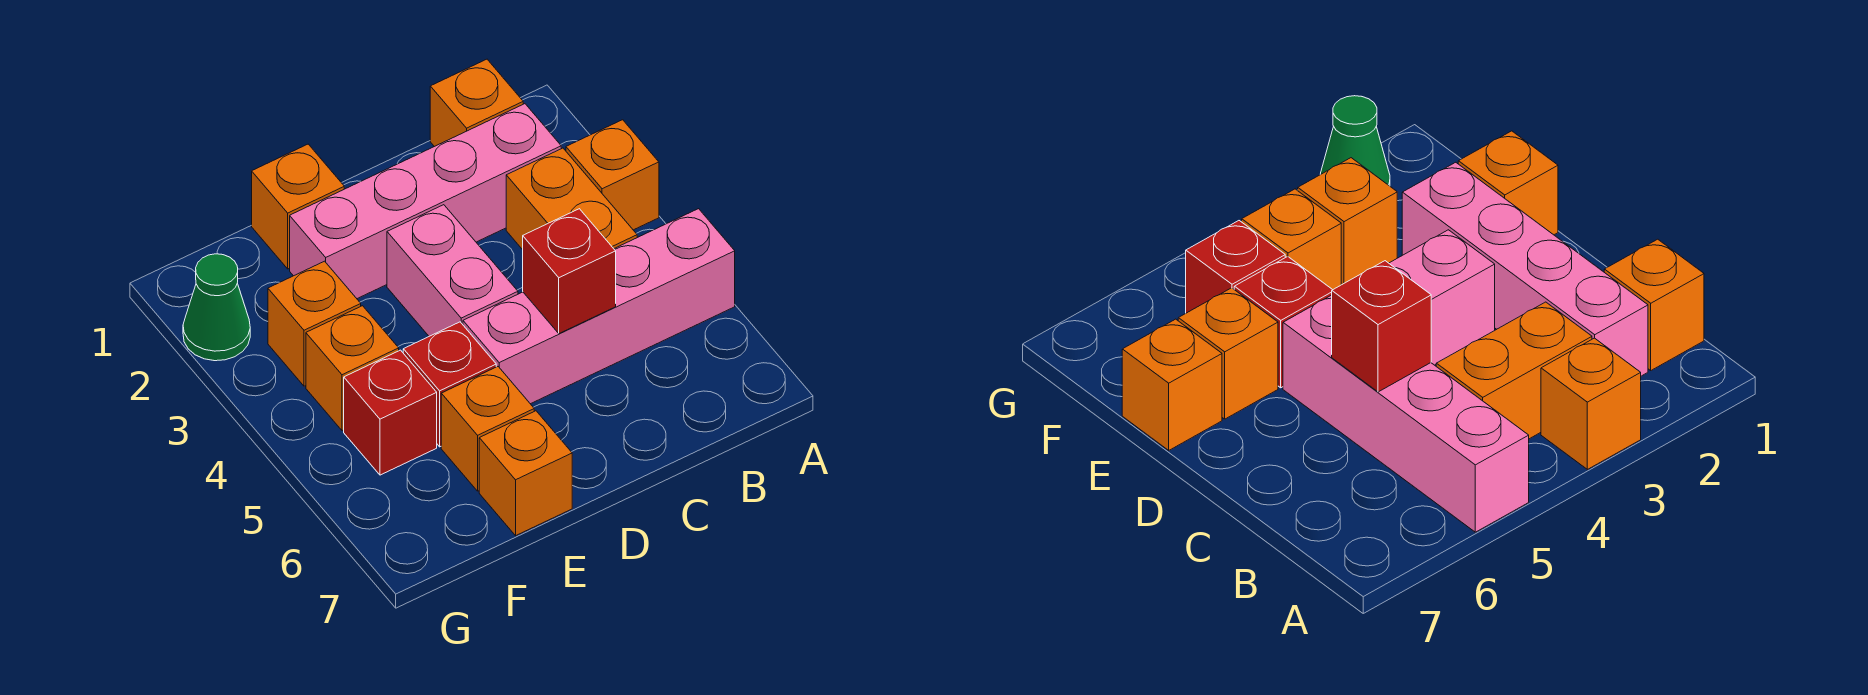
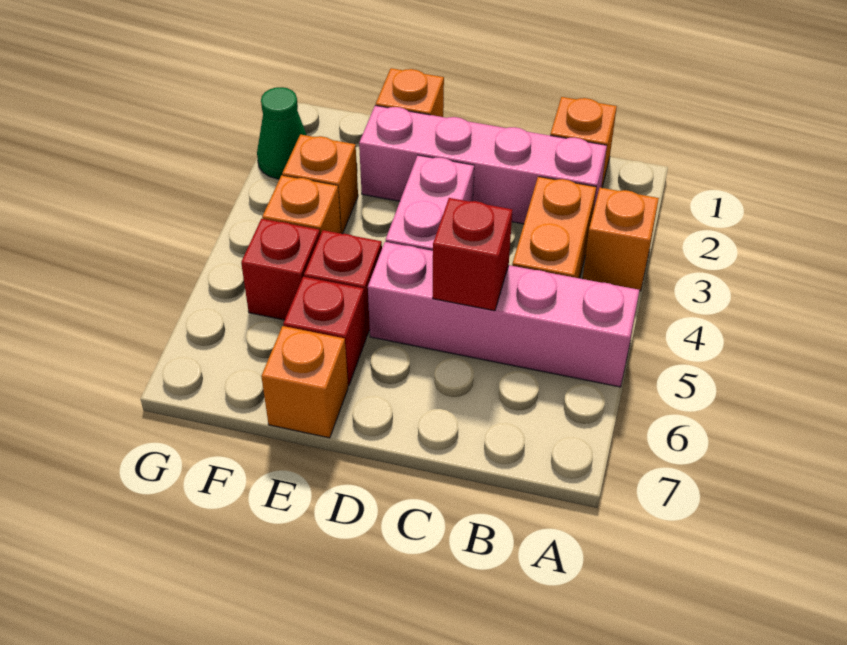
orange 1x1 brick [441,367,534,491] -> red 1x1 brick [283,277,366,386]

